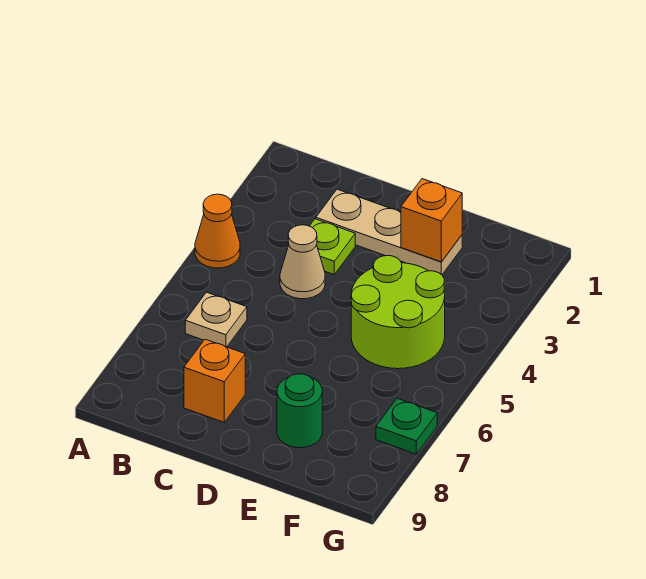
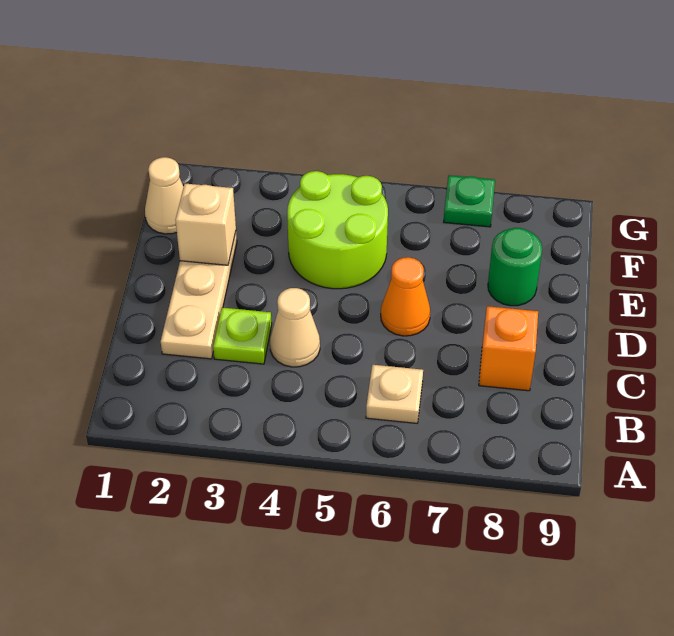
orange 1x1 cone [195,194,240,268] -> orange 1x1 cone moved to [381,257,430,336]
orange 1x1 brick [401,179,462,262] -> tan 1x1 brick [175,184,236,265]
none -> tan 1x1 cone [145,157,184,234]

